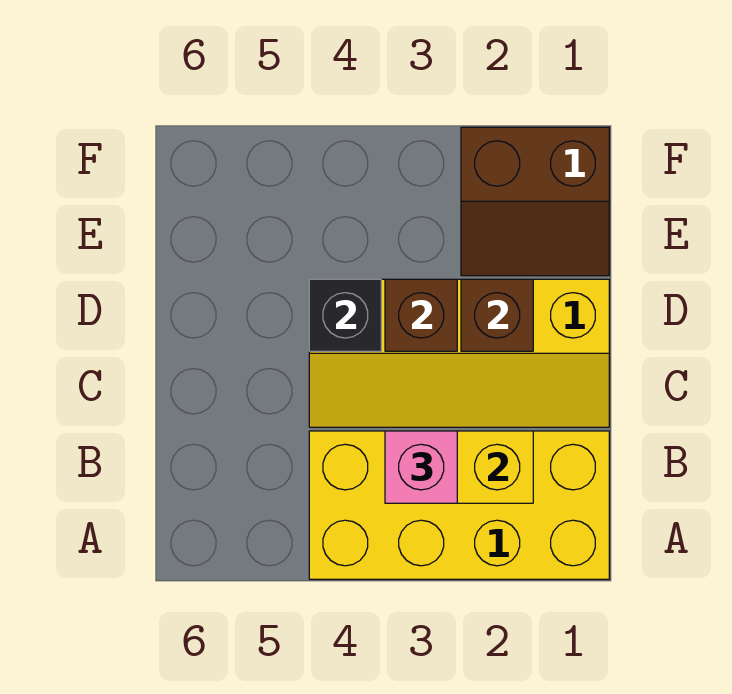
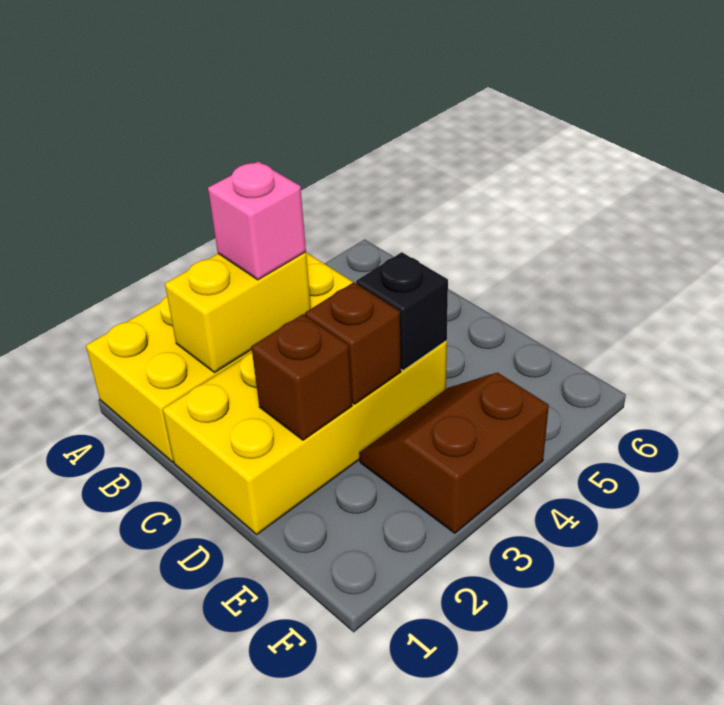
yellow 2x4 slope [309,279,609,427] -> yellow 2x4 brick [163,340,447,534]
brown 2x2 slope [461,127,609,276] -> brown 2x2 slope moved to [359,373,549,533]

